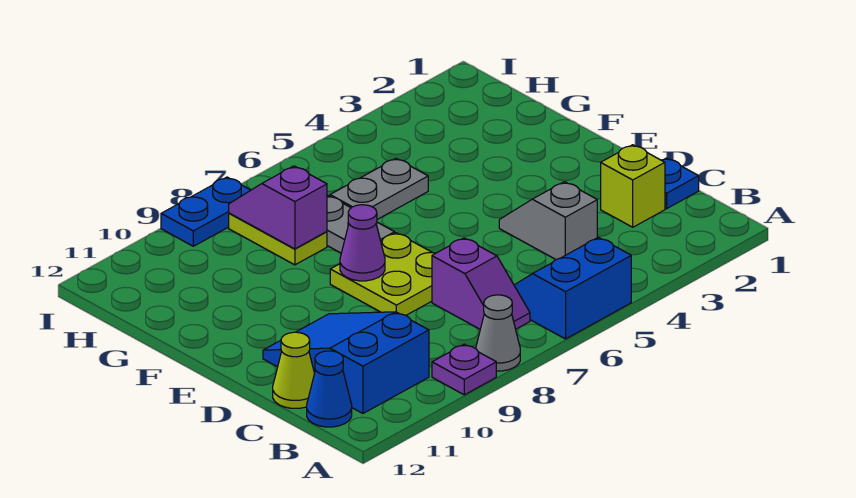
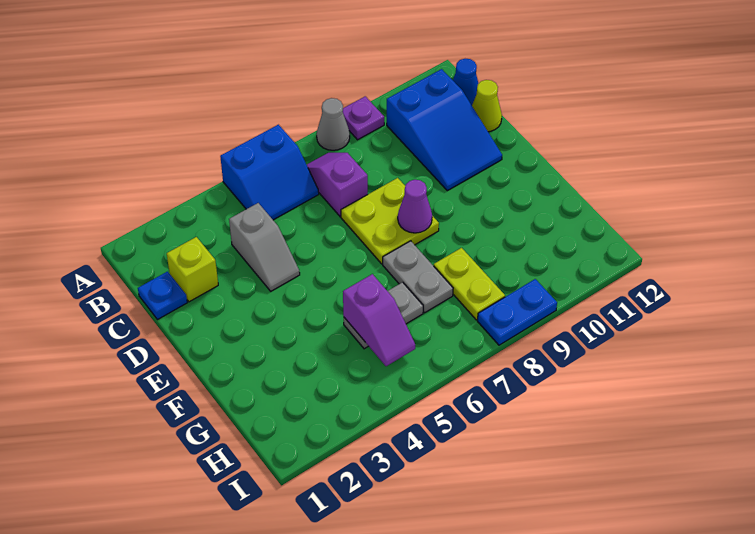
purple 1x2 slope [229,166,327,249] -> purple 1x2 slope moved to [343,274,415,366]

